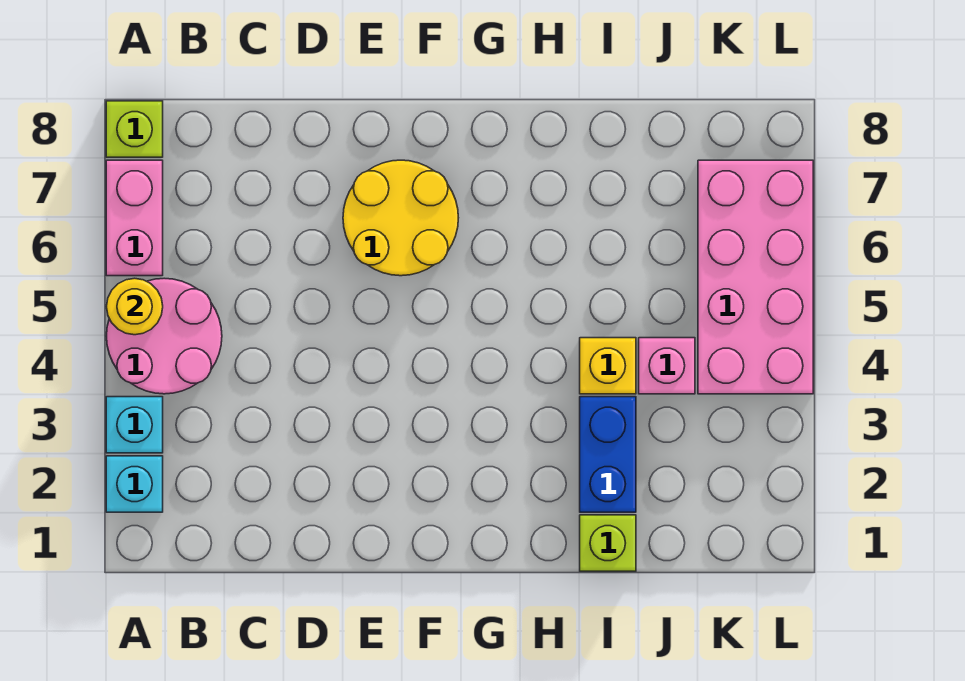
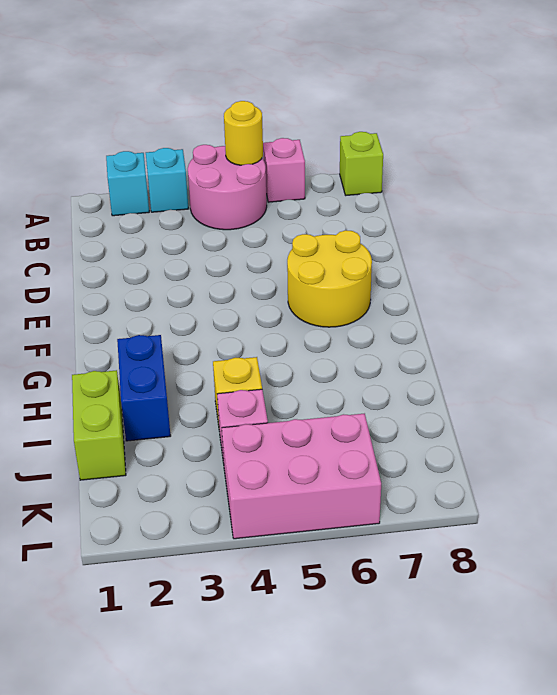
pink 1x2 brick [106,160,163,276] -> pink 1x1 brick [263,138,305,202]
lime 1x1 brick [580,515,636,571] -> lime 1x2 brick [72,370,126,480]
blue 1x2 brick [580,397,636,512] -> blue 1x2 brick turned to [117,335,171,441]
pink 2x4 brick [698,160,813,394] -> pink 2x3 brick [222,414,381,539]

